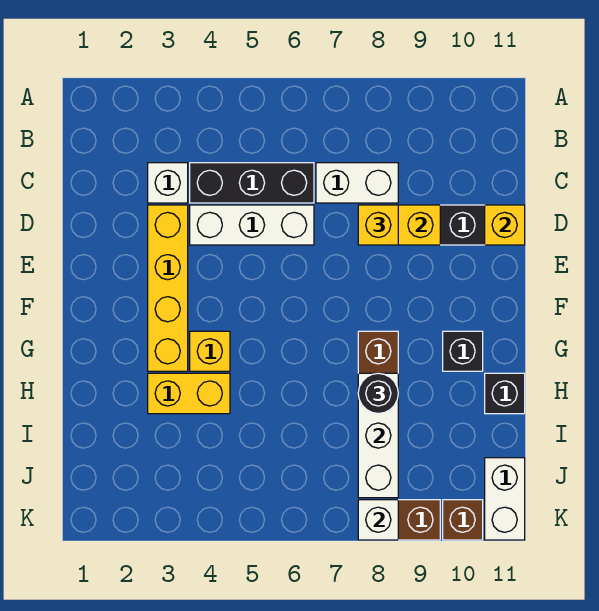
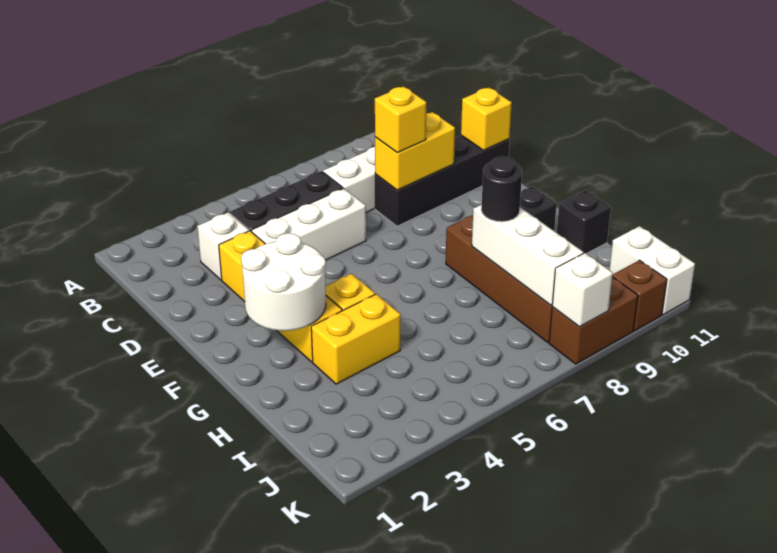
none -> white 2x2 round brick [241,233,326,331]

